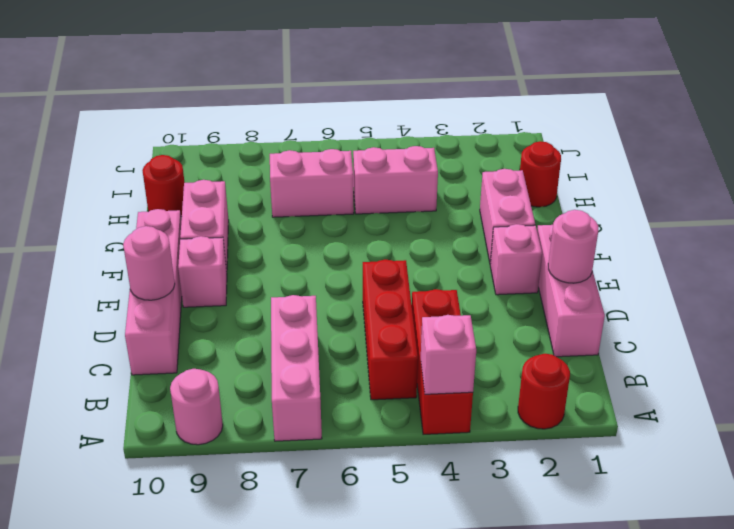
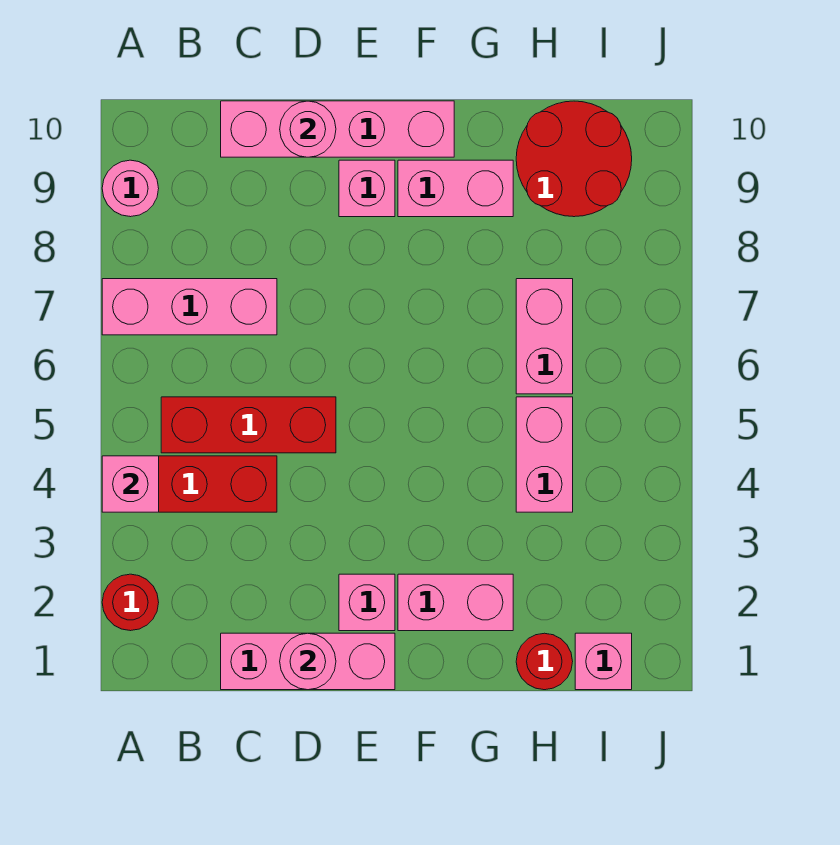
red 1x1 round brick [142,155,185,217] -> red 2x2 round brick [516,101,632,217]
none -> pink 1x1 brick [575,633,632,690]

